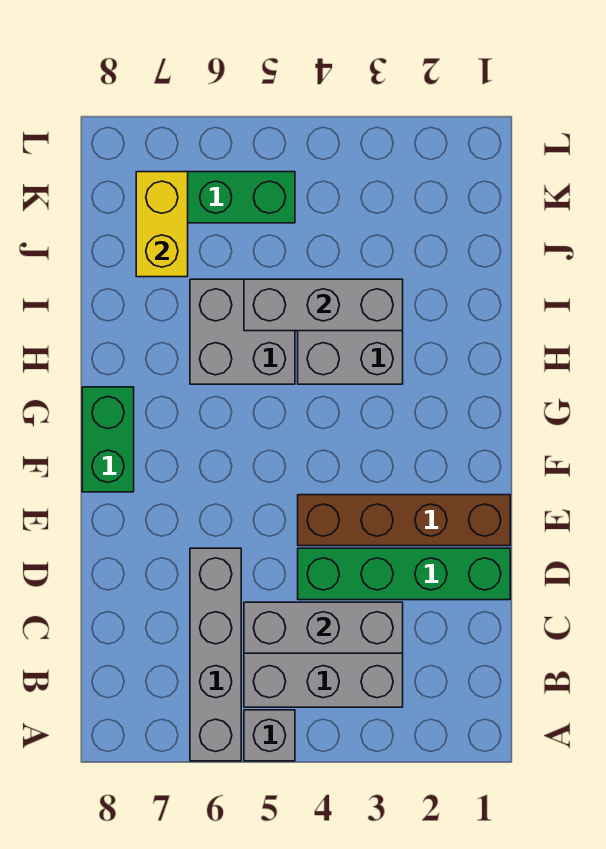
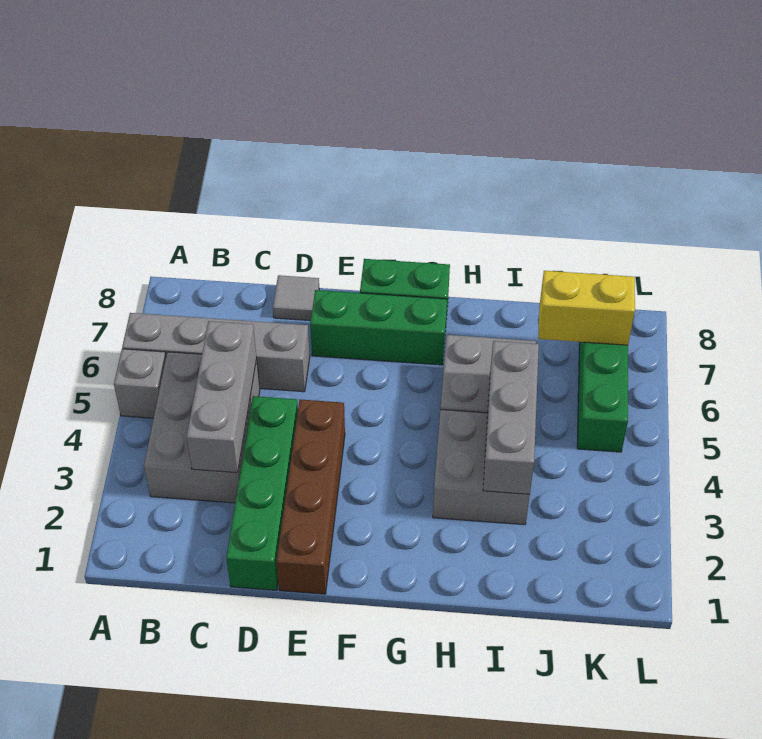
none -> grey 1x1 tile [273,275,319,321]
none -> green 1x3 brick [310,290,447,365]

